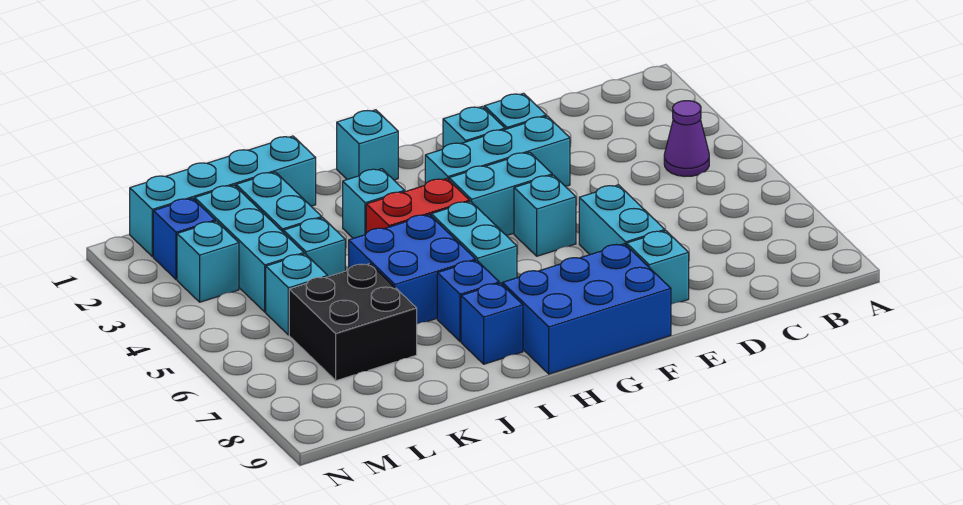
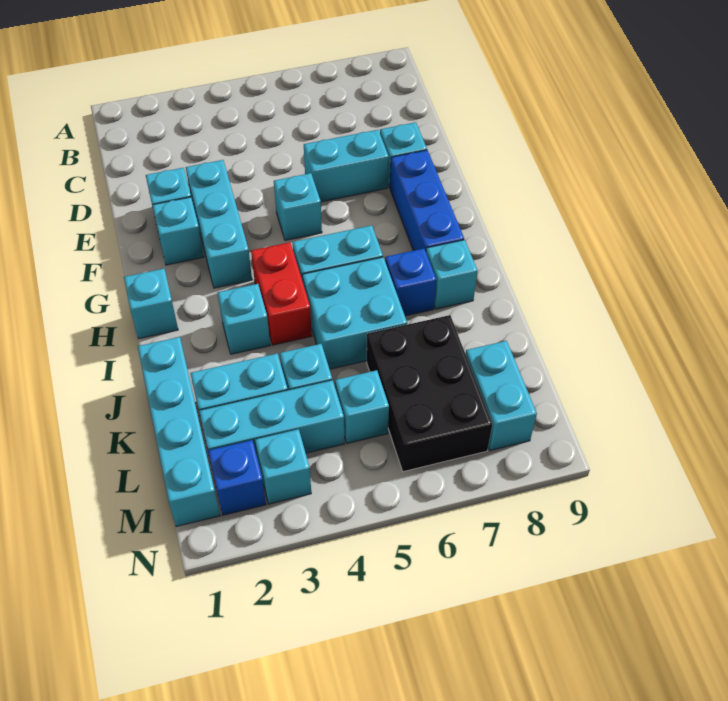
purple 1x1 cone [664,101,709,176] -> none
cyan 1x2 brick [449,152,552,236] -> cyan 1x2 brick moved to [466,341,537,450]
blue 2x3 brick [502,244,671,374] -> blue 1x3 brick [390,150,464,251]
blue 2x2 brick [349,214,476,324] -> cyan 2x2 brick [302,257,407,369]
blue 1x1 brick [461,283,523,364] -> cyan 1x1 brick [426,240,477,309]
black 2x2 brick [289,264,417,381] -> black 2x3 brick [367,315,493,472]

